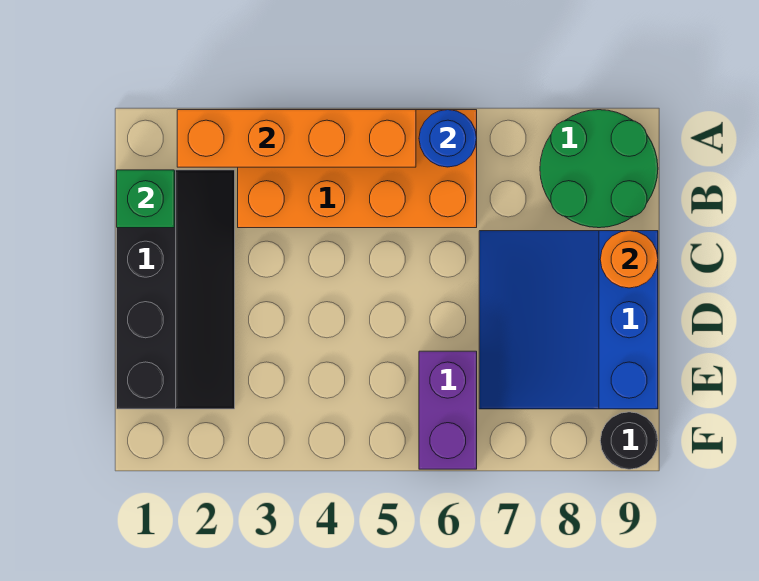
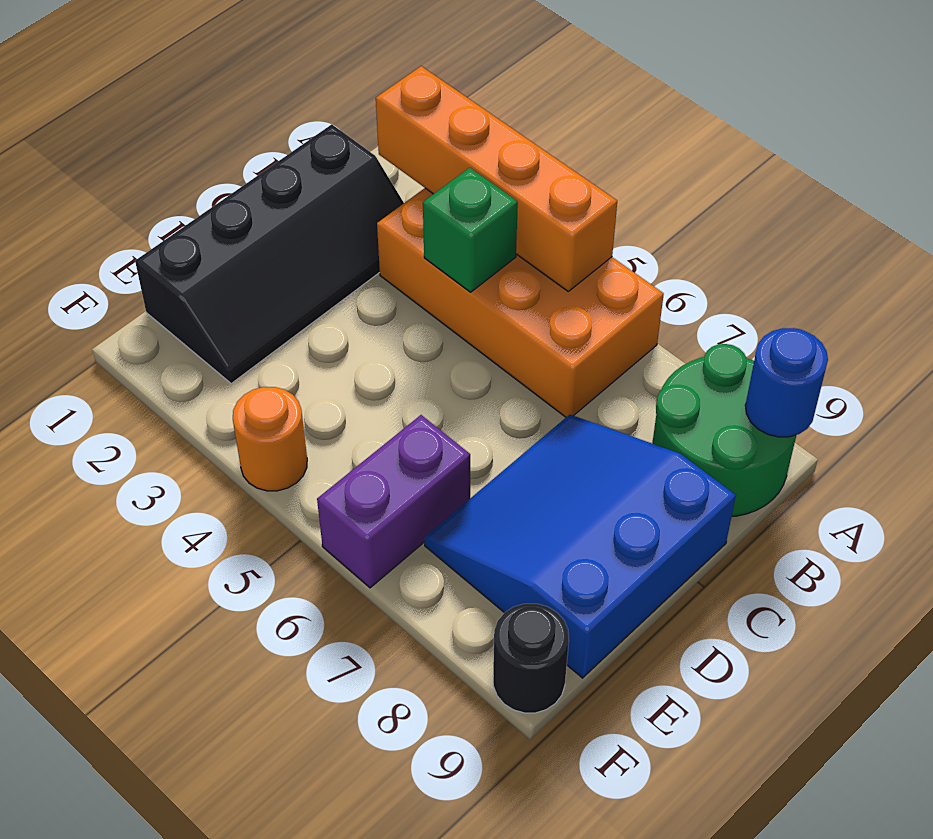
blue 1x1 round brick [419,110,477,167] -> blue 1x1 round brick moved to [745,328,828,437]
green 1x1 brick [117,170,174,228] -> green 1x1 brick moved to [423,168,518,292]
orange 1x1 round brick [600,231,658,288] -> orange 1x1 round brick moved to [233,387,307,491]

